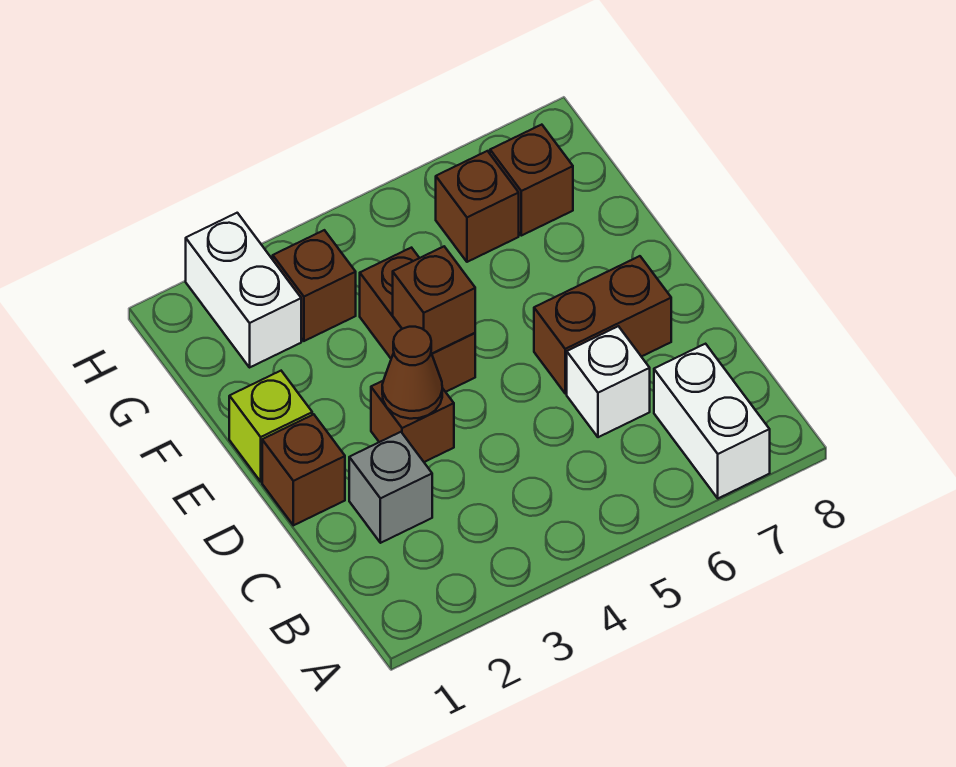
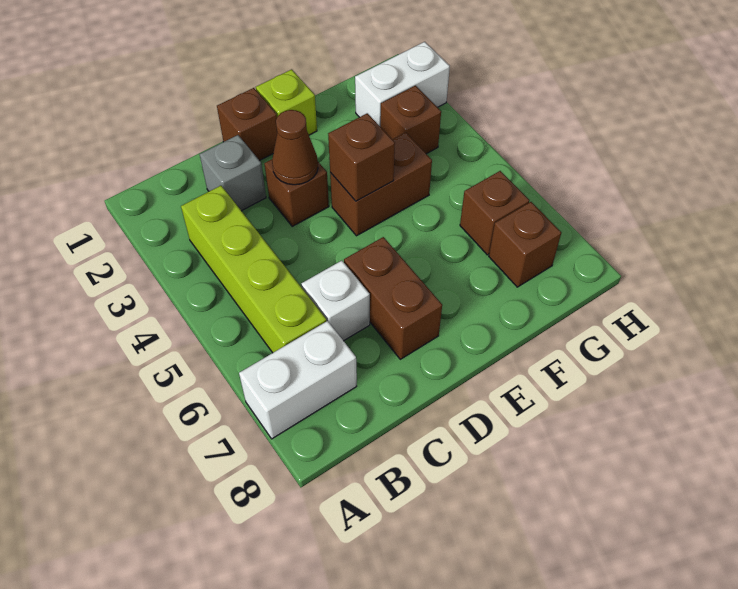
none -> lime 1x4 brick [181,186,326,353]

